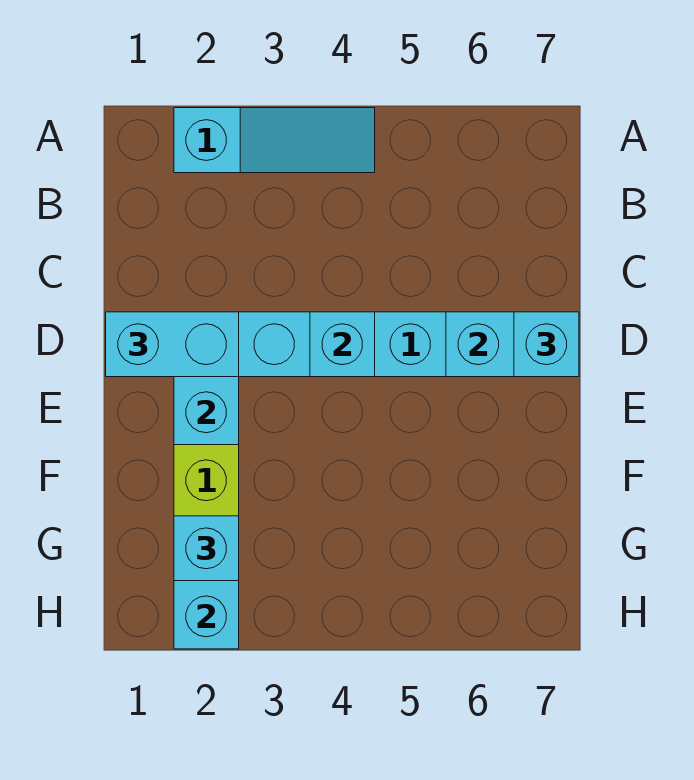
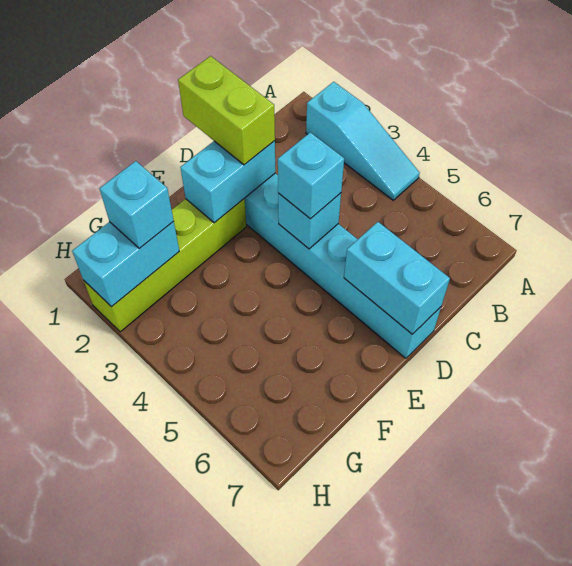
cyan 1x2 brick [106,312,239,377] -> lime 1x2 brick [178,56,275,165]
cyan 1x1 brick [514,312,579,377] -> cyan 1x1 brick moved to [278,132,344,219]

